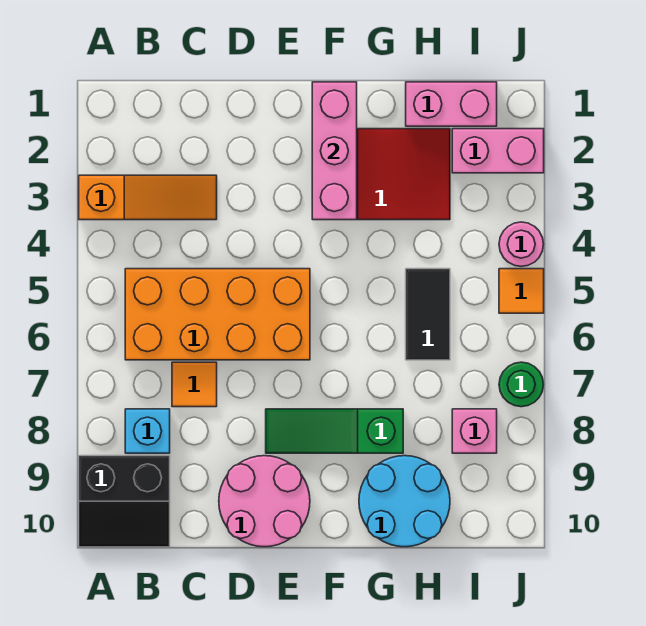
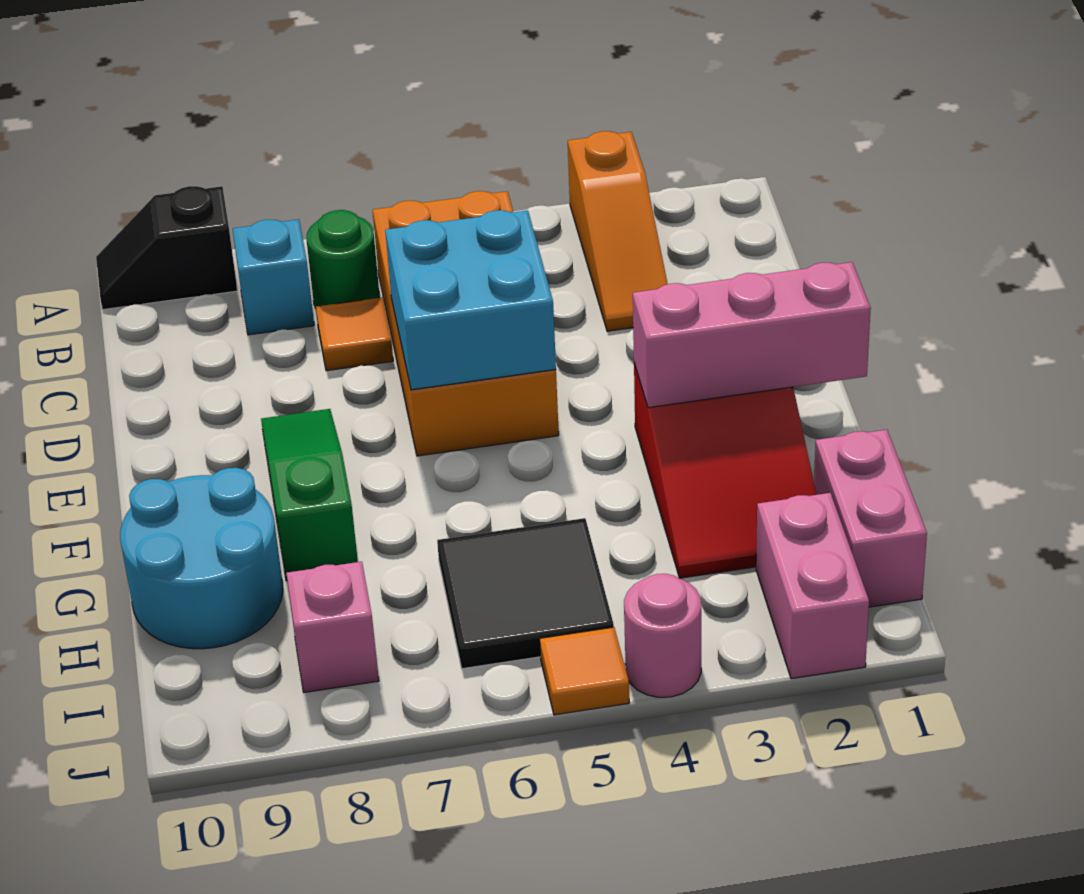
black 2x2 slope [79,456,170,547] -> black 1x2 slope [96,186,237,310]
none -> cyan 2x2 brick [385,210,556,390]
pink 2x2 round brick [219,456,310,547] -> none
black 1x2 tile [406,269,450,360] -> black 2x2 tile [437,518,614,669]
green 1x1 round brick [499,362,544,407] -> green 1x1 round brick moved to [306,210,380,308]

